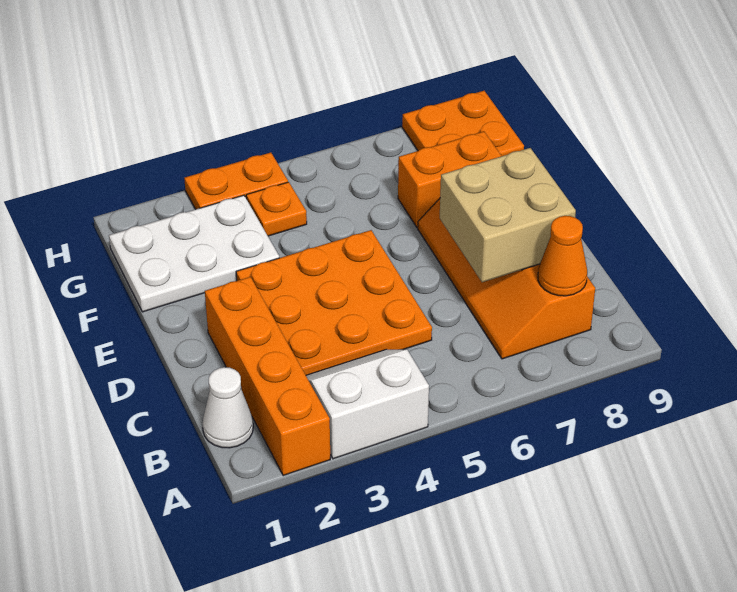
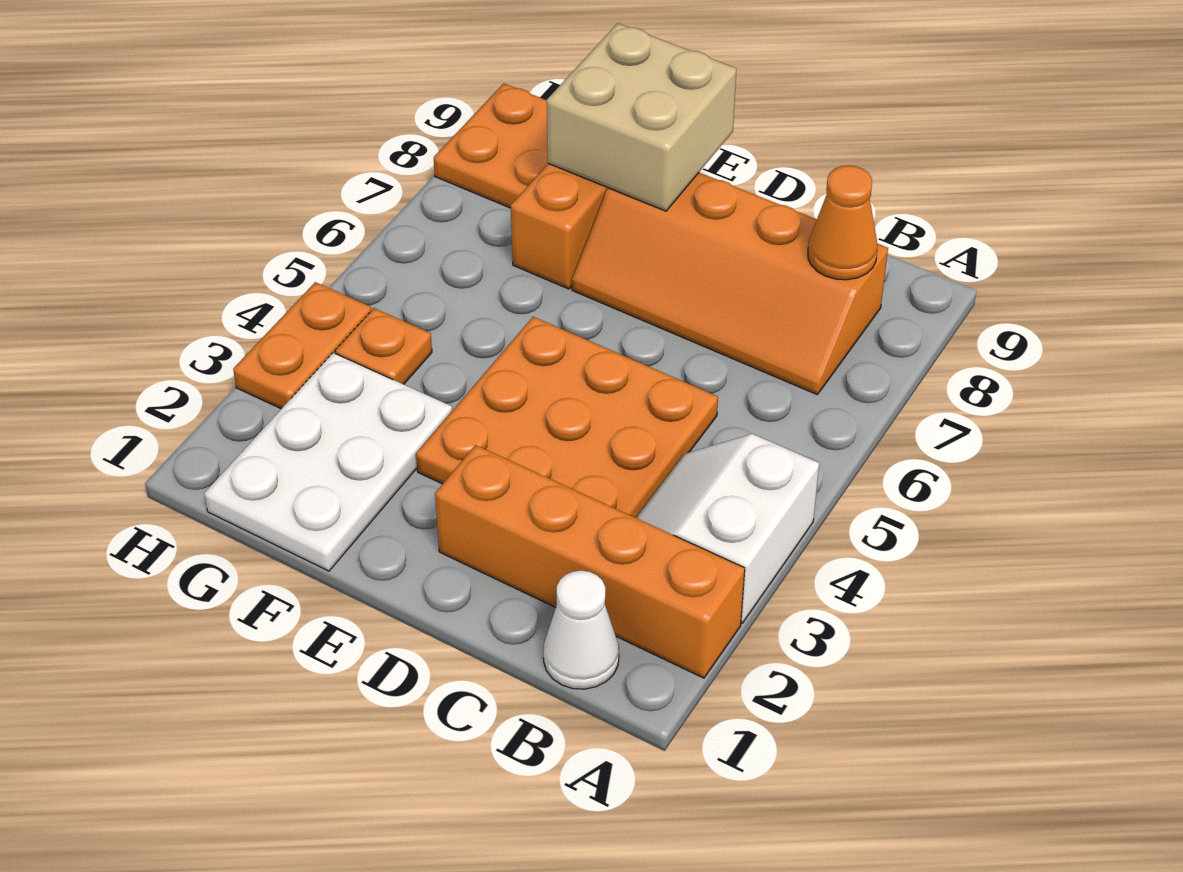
tan 2x2 brick [440,148,576,282] -> tan 2x2 brick moved to [547,23,736,211]

